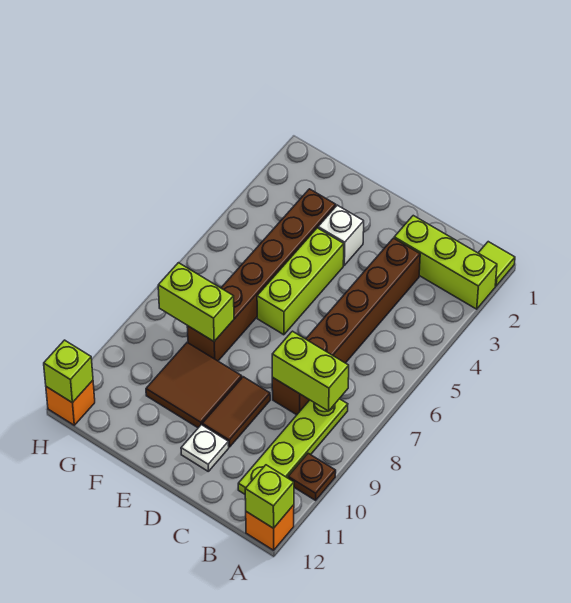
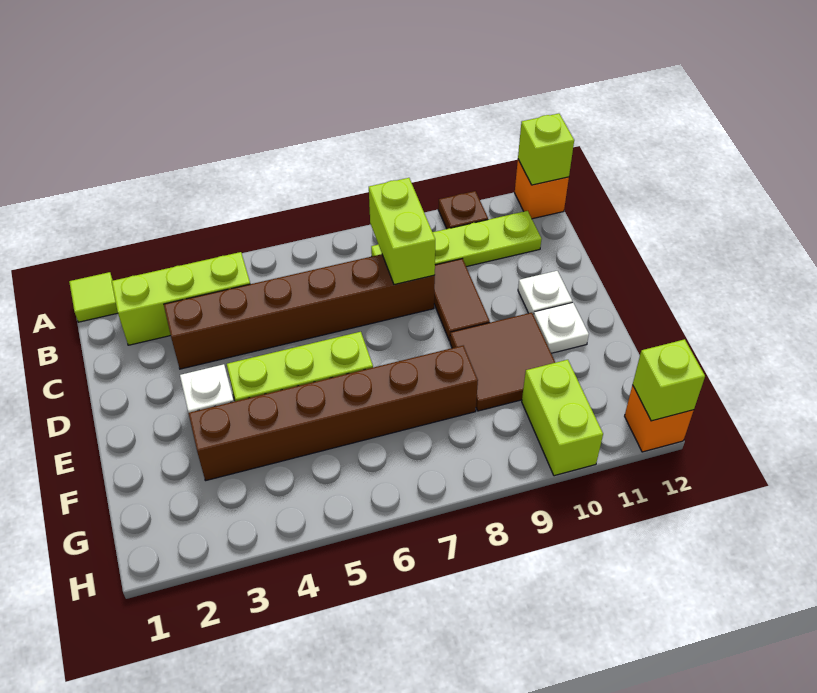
lime 1x3 brick [394,216,497,309] -> lime 1x3 brick turned to [112,252,250,345]
brown 1x2 tile [202,377,270,447] -> brown 1x2 tile turned to [434,259,490,341]
none -> white 1x1 plate [534,303,589,353]
lime 1x2 brick [158,263,234,341] -> lime 1x2 brick moved to [522,360,603,476]

